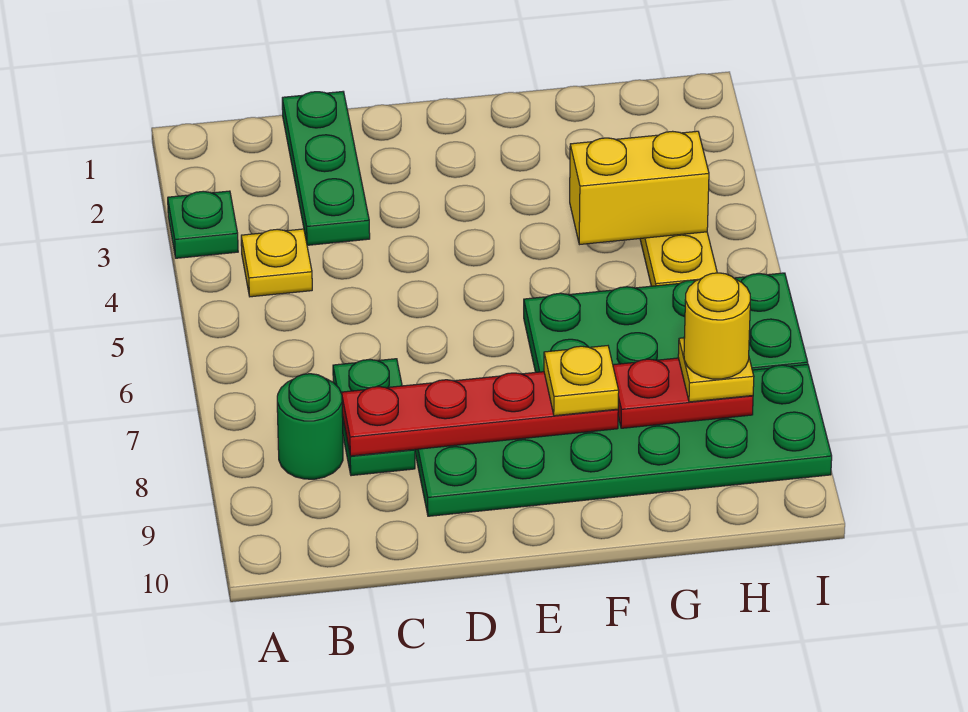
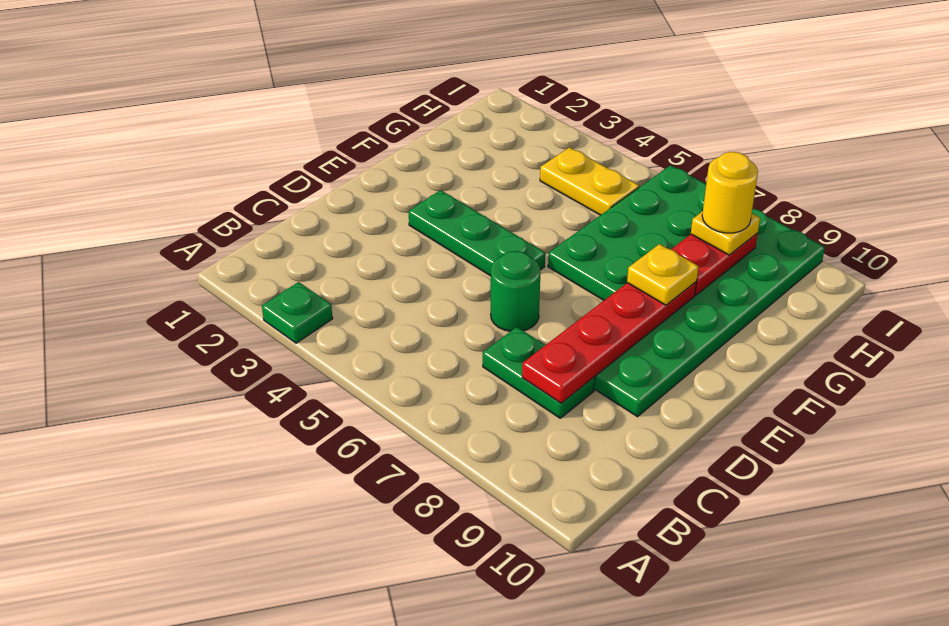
yellow 1x1 plate [241,229,312,297] -> none
green 1x1 round brick [277,374,343,479] -> green 1x1 round brick moved to [491,251,540,331]
green 1x3 plate [282,92,370,245] -> green 1x3 plate moved to [409,190,545,276]
yellow 1x2 brick [570,131,709,245] -> none

